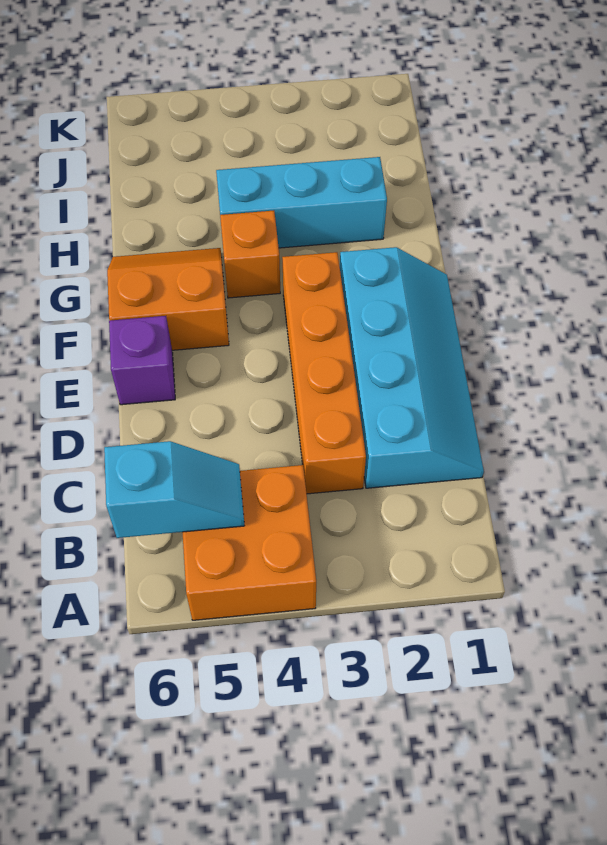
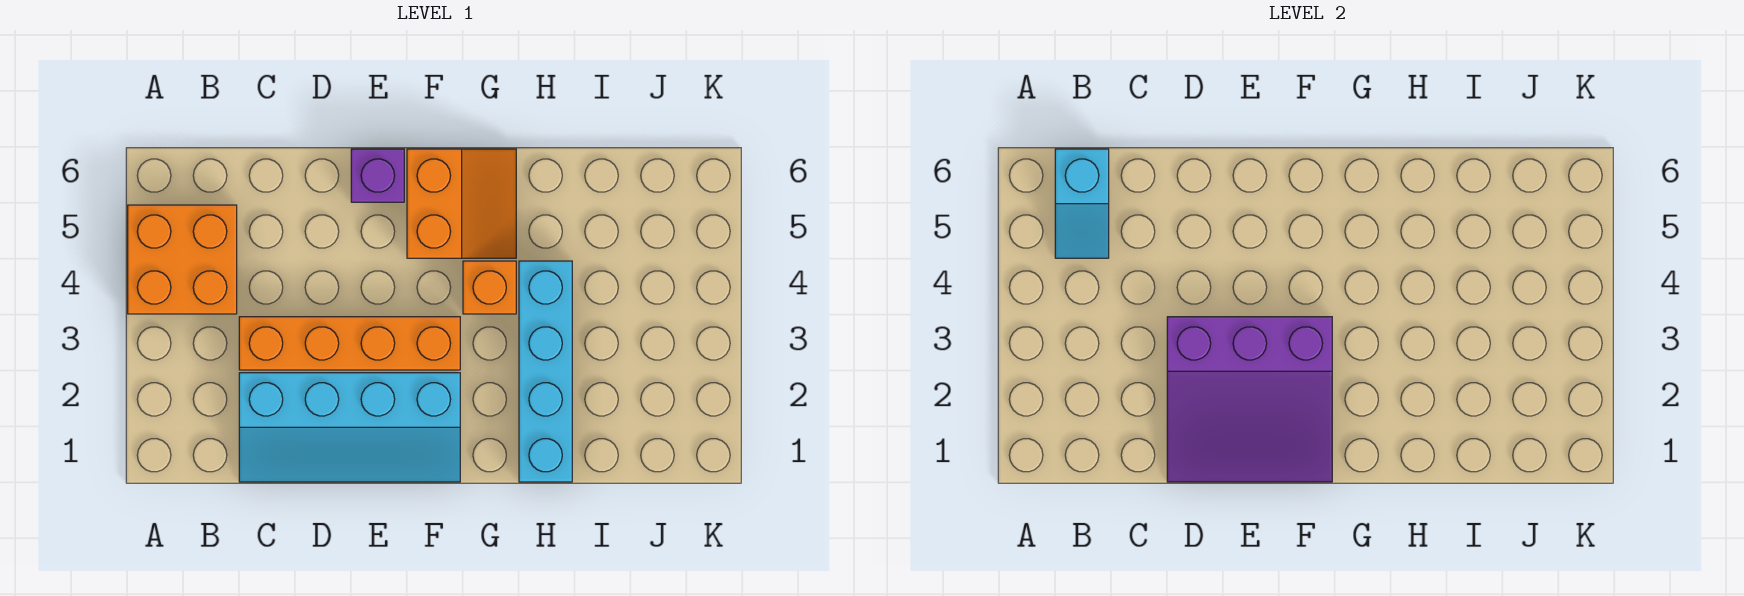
none -> purple 3x3 slope [1167,317,1332,482]
cyan 1x3 brick [216,157,387,248] -> cyan 1x4 brick [519,261,572,482]

